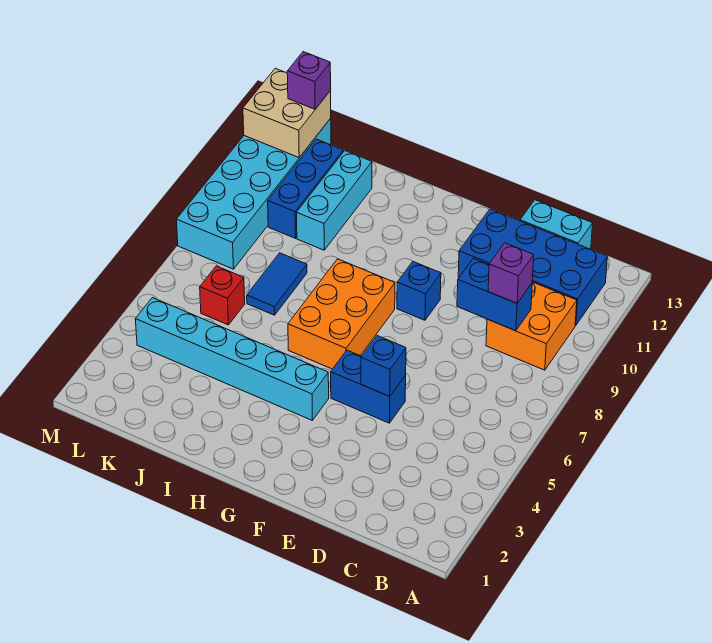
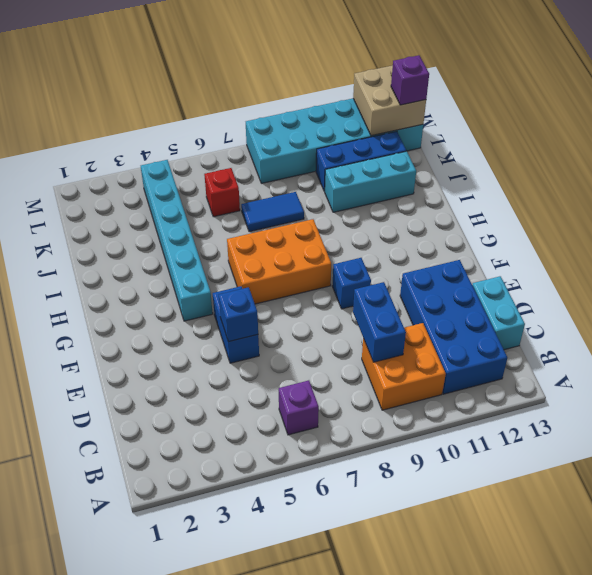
purple 1x1 brick [488,243,534,303] -> purple 1x1 brick moved to [279,380,319,435]

